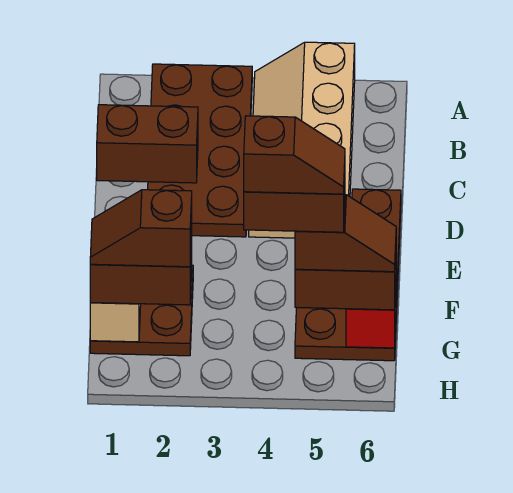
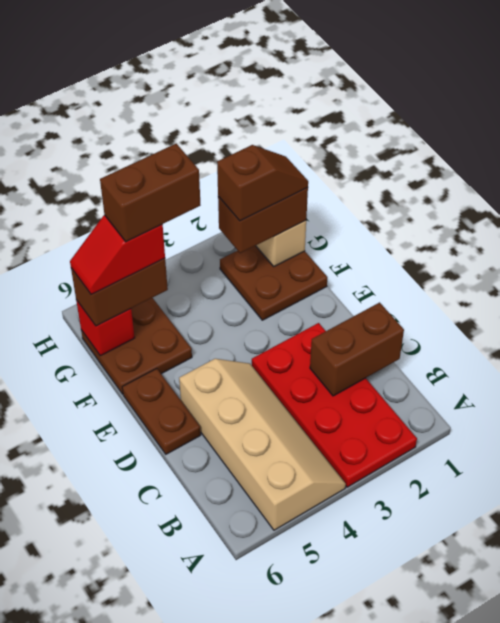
brown 2x4 plate [148,64,252,237] -> red 2x4 plate [252,323,417,487]
brown 1x2 slope [244,116,345,194] -> none
brown 1x2 slope [295,195,396,272] -> red 1x2 slope [70,215,165,294]

